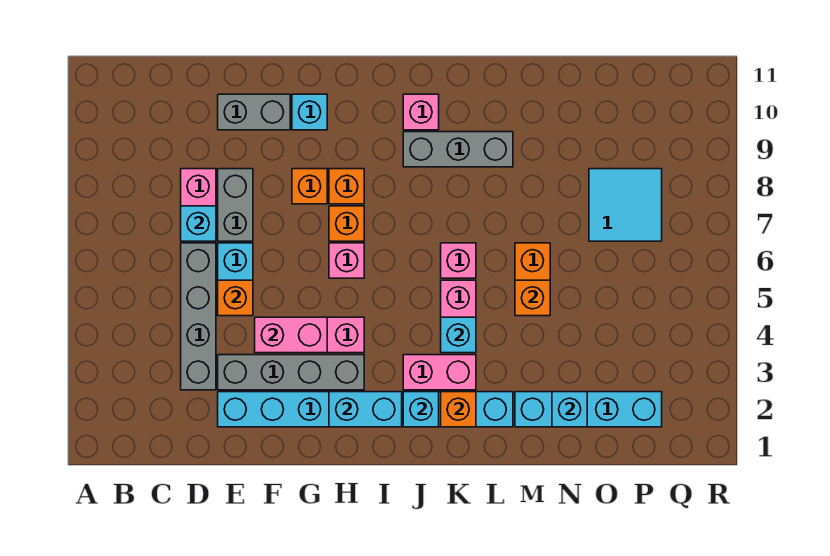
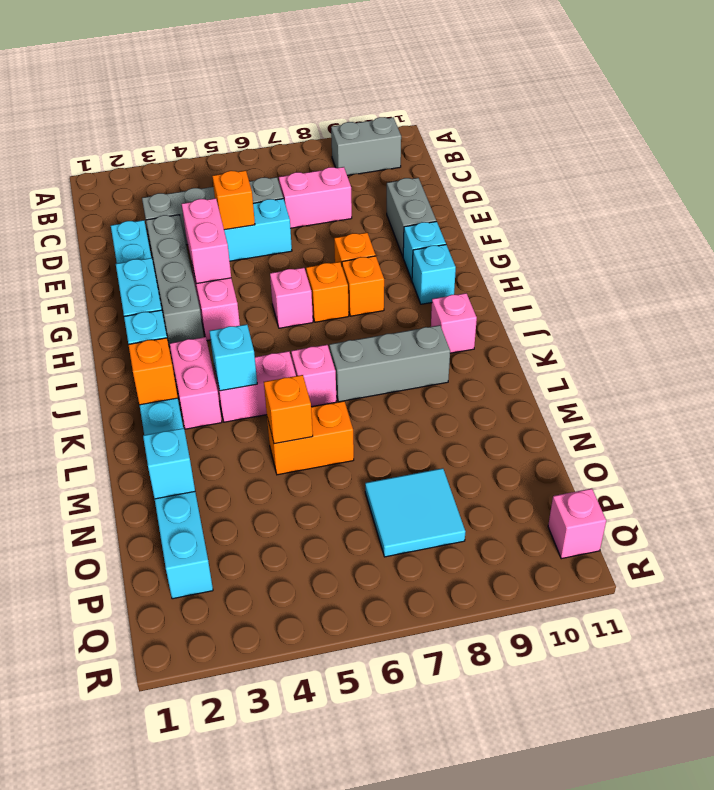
cyan 1x1 brick [181,206,216,241] -> cyan 1x1 brick moved to [412,245,456,304]
grey 1x2 brick [218,169,253,241] -> grey 1x2 brick moved to [331,117,401,176]
grey 1x3 brick [403,132,513,167] -> grey 1x3 brick turned to [329,325,450,402]
none -> pink 1x1 brick [548,489,606,559]

